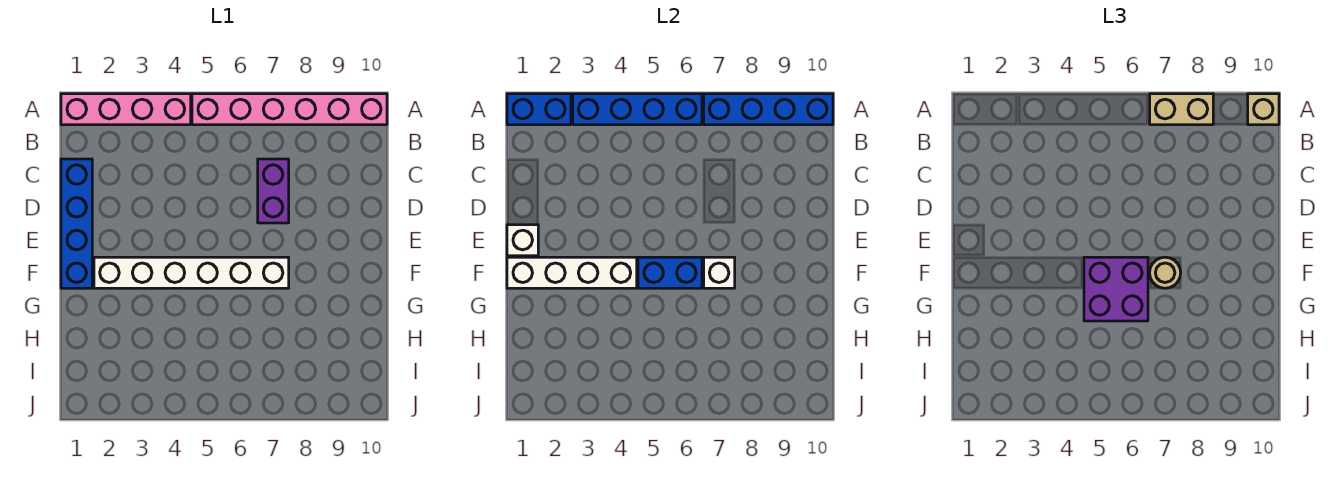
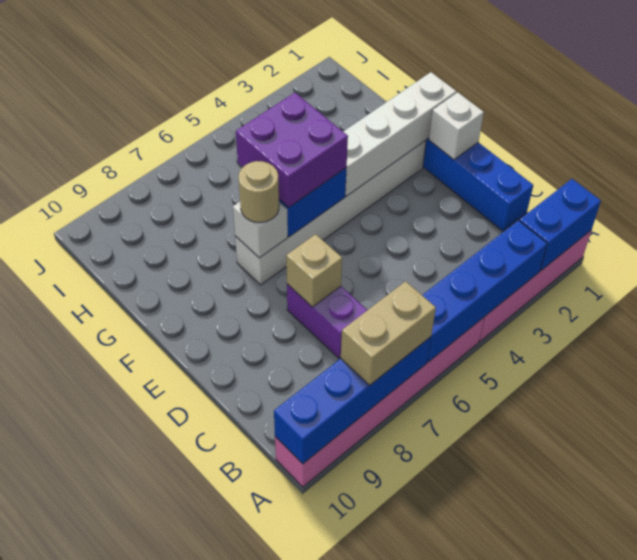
tan 1x1 brick [1248,94,1279,125] -> tan 1x1 brick moved to [286,234,342,307]

